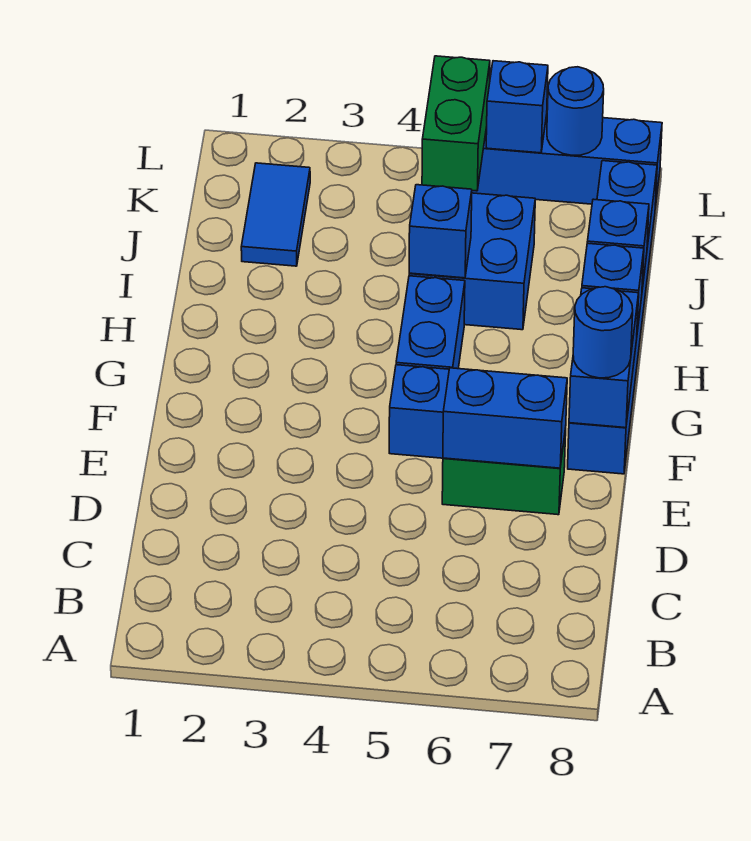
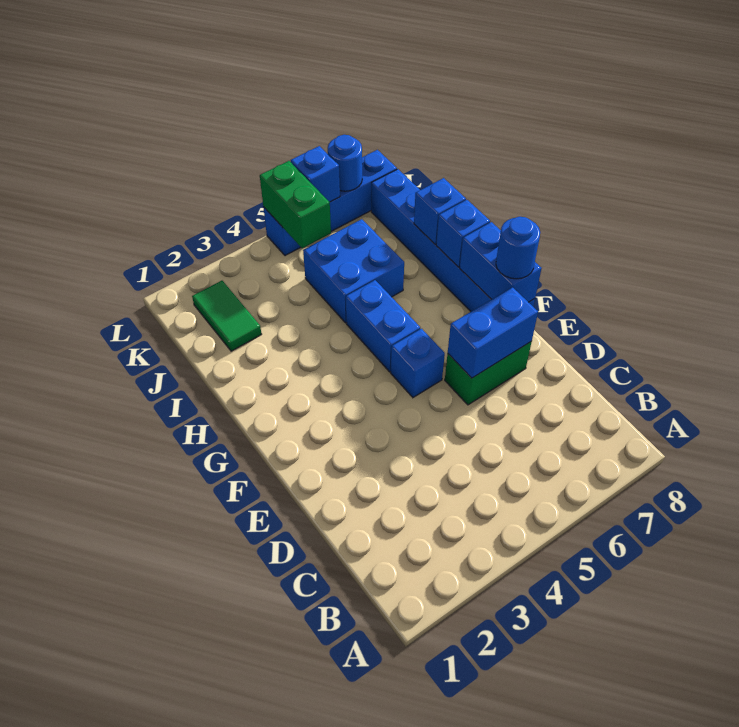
blue 1x1 brick [409,185,472,278] -> none
blue 1x2 tile [241,163,310,266] -> green 1x2 tile [192,281,262,351]

